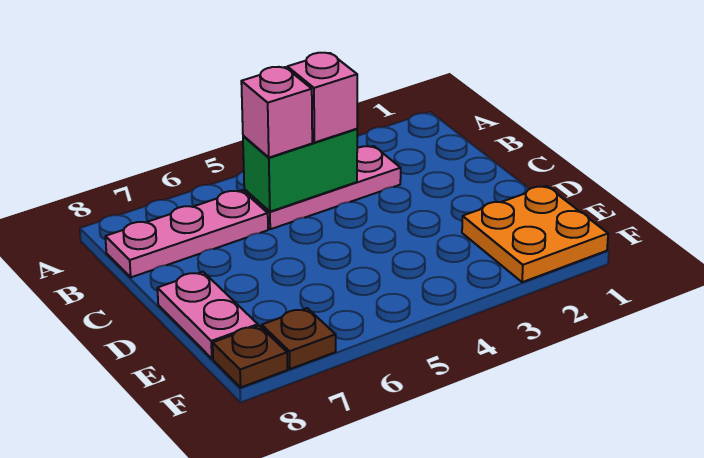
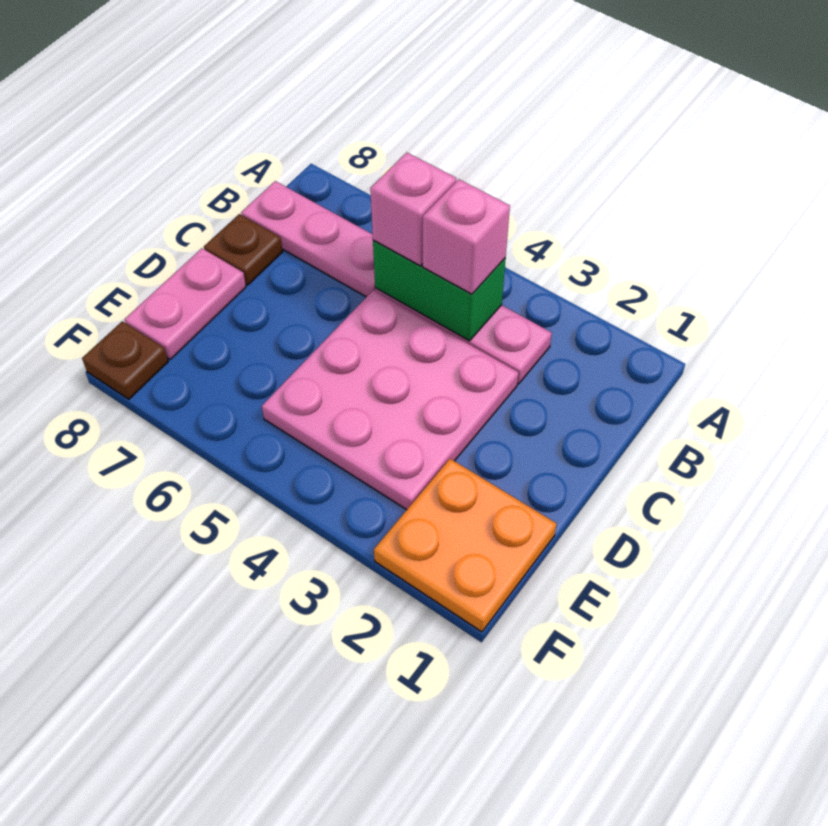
none -> pink 3x3 plate [262,290,519,510]
brown 1x1 plate [262,308,336,369] -> brown 1x1 plate moved to [204,214,283,285]

